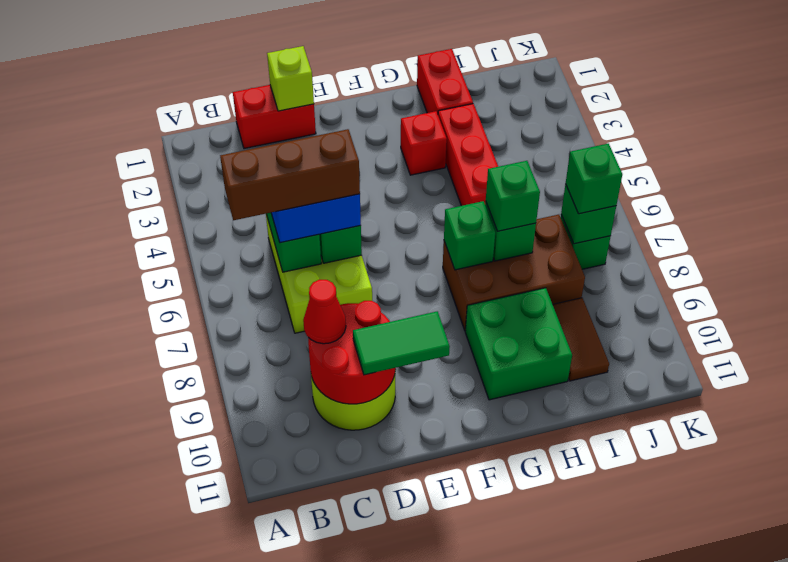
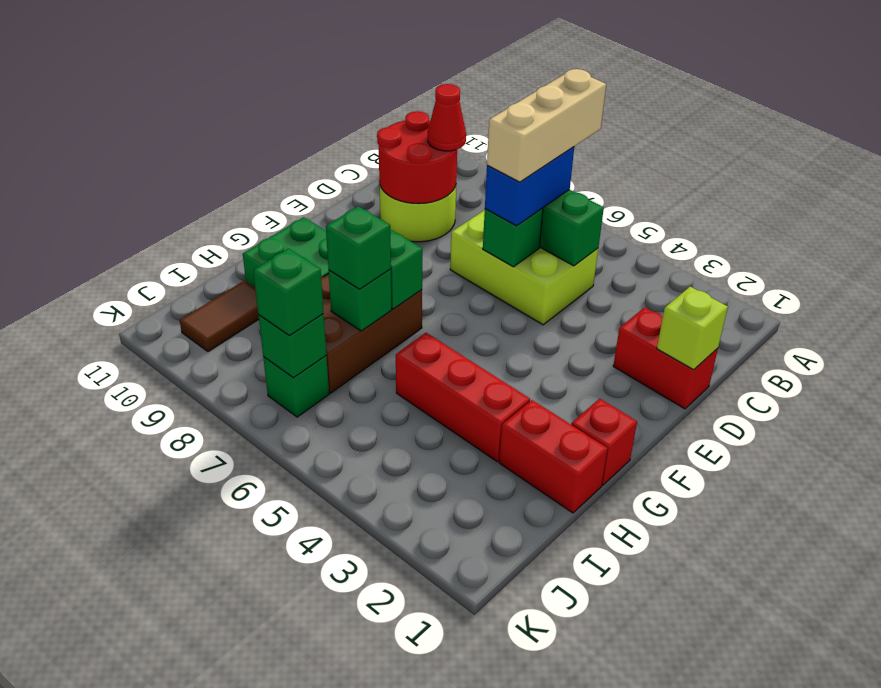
brown 1x3 brick [220,129,360,220] -> tan 1x3 brick [487,69,606,182]
red 1x2 brick [233,85,316,149] -> red 1x2 brick turned to [613,307,718,409]
green 1x2 tile [353,311,450,375] -> none
red 1x1 brick [401,111,447,175] -> red 1x1 brick moved to [571,399,637,485]
brown 1x2 tile [553,298,609,381] -> brown 1x2 tile turned to [180,281,259,352]

